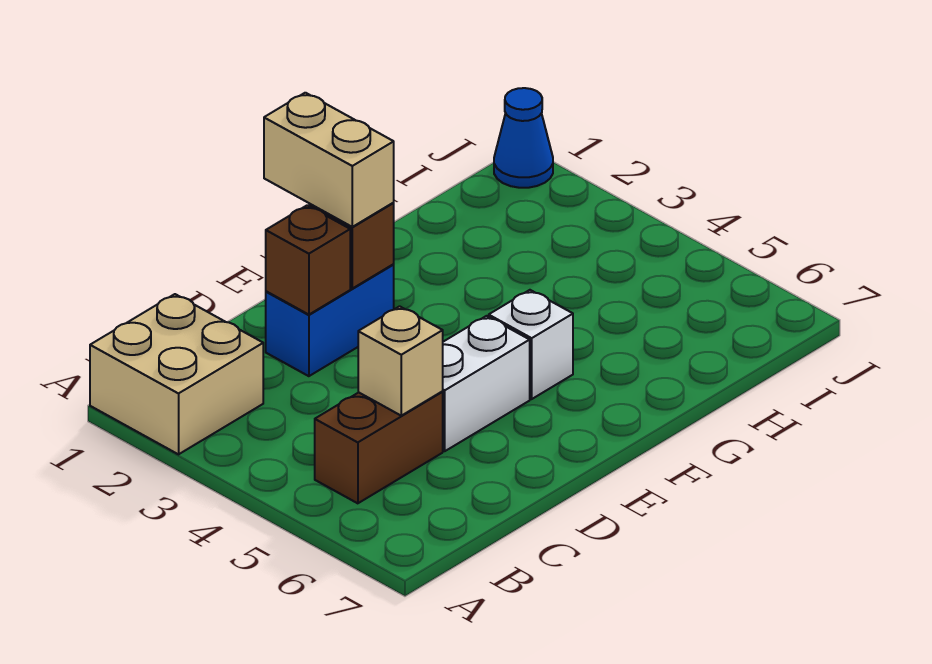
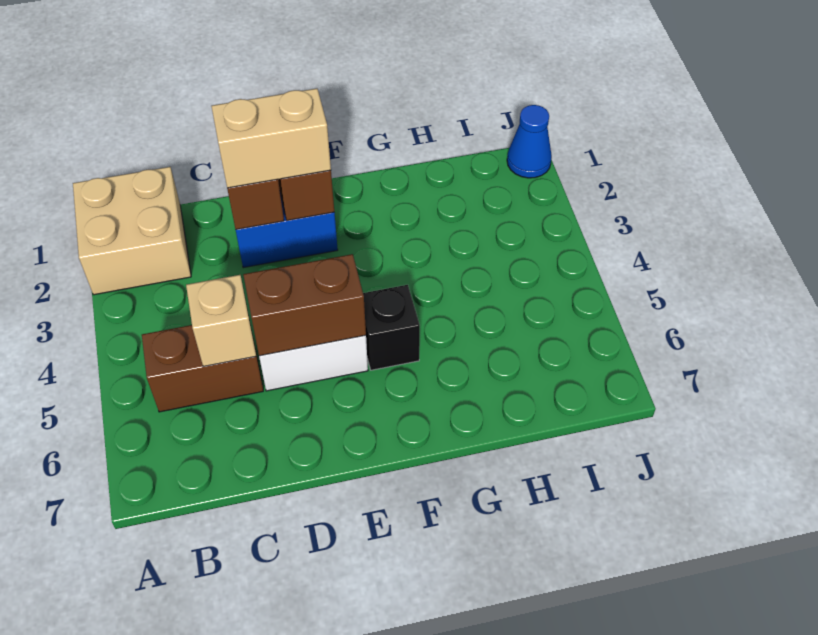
none -> brown 1x2 brick [243,254,366,356]
tan 1x2 brick [264,93,394,227] -> tan 1x2 brick turned to [211,89,331,188]
white 1x1 brick [489,290,573,399] -> black 1x1 brick [363,285,420,370]

